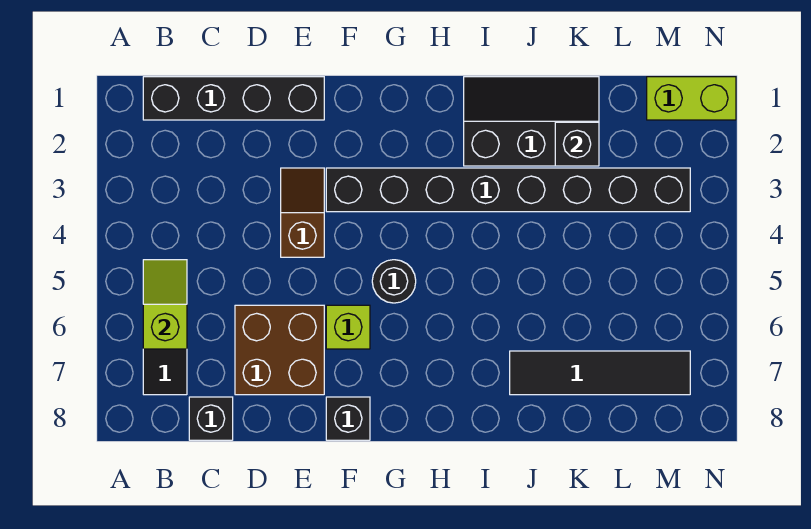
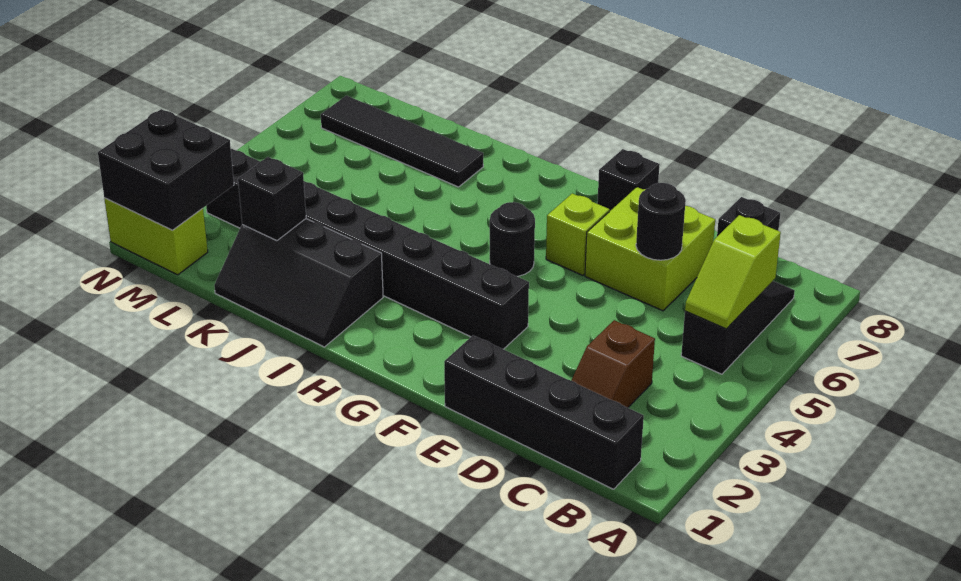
brown 2x2 brick [235,305,324,395] -> lime 2x2 brick [585,187,715,311]
none -> black 1x1 round brick [636,183,686,260]
brown 1x2 slope [281,168,324,257] -> brown 1x2 slope moved to [572,320,655,408]
none -> black 2x2 brick [98,109,234,230]

